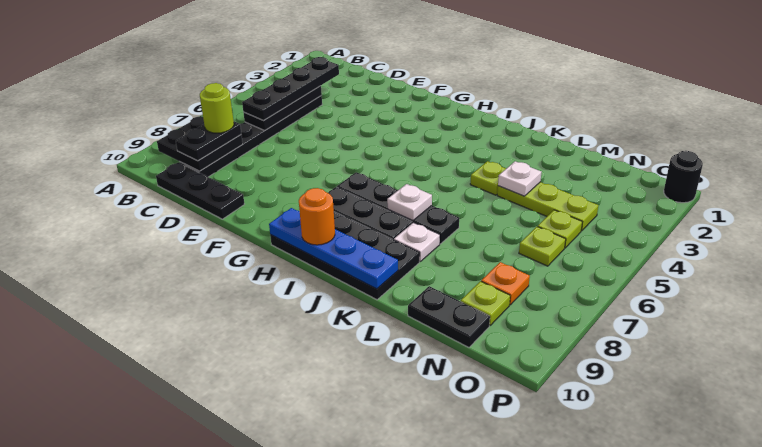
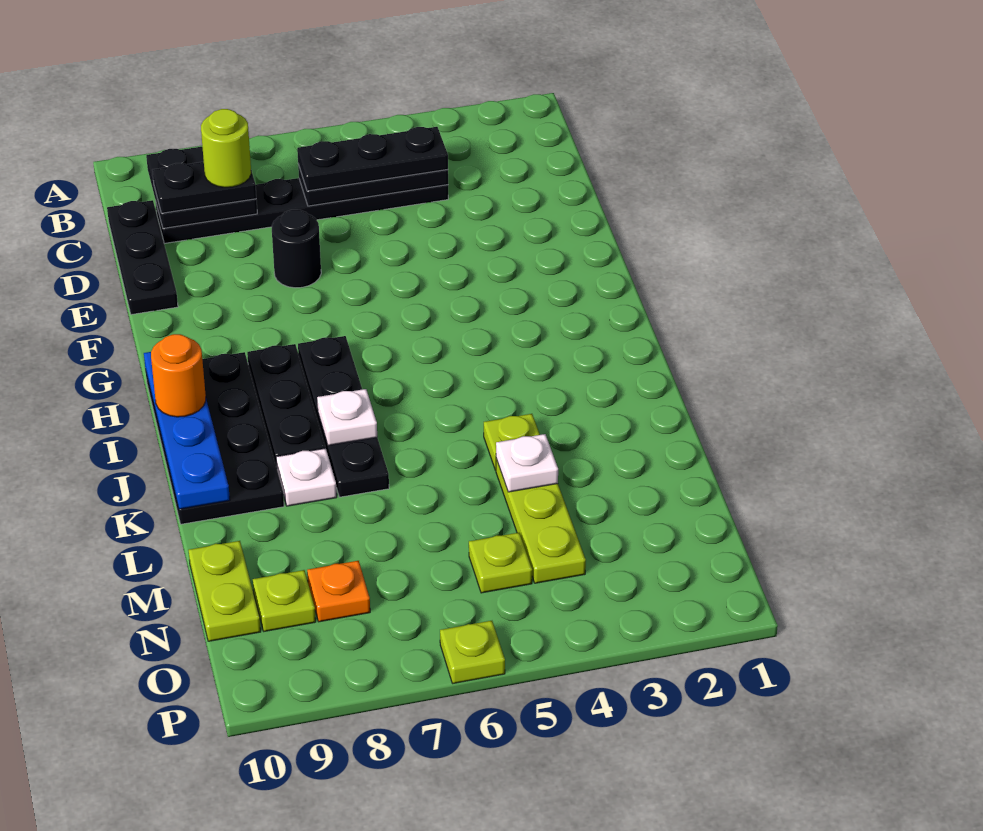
black 1x4 plate [242,57,339,120] -> black 1x3 plate [297,127,448,191]
black 1x2 plate [408,286,490,347] -> lime 1x2 plate [189,541,261,641]
lime 1x1 plate [519,227,566,266] -> lime 1x1 plate moved to [440,621,505,683]
black 1x1 round brick [664,151,703,203] -> black 1x1 round brick moved to [272,210,321,288]

